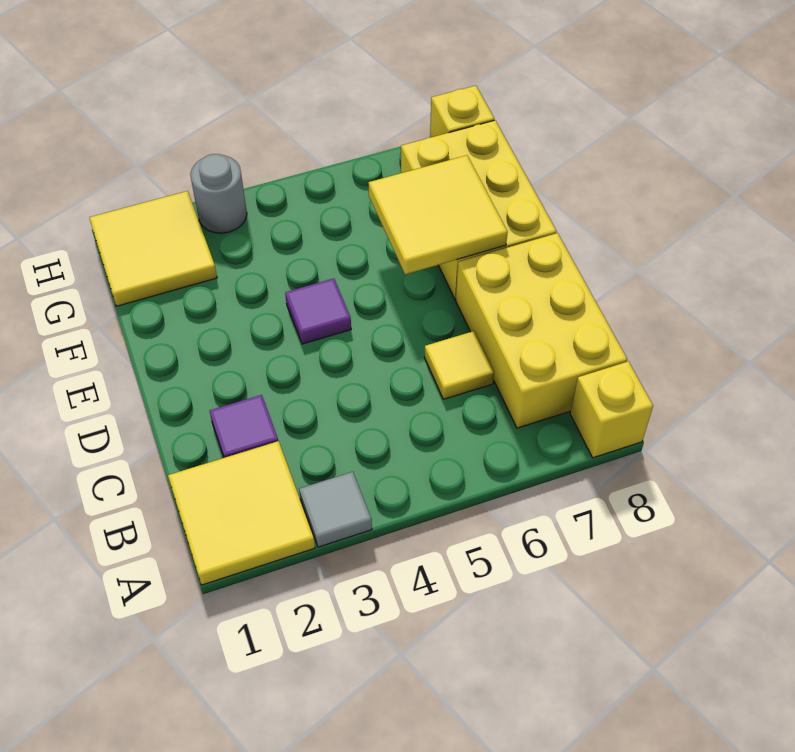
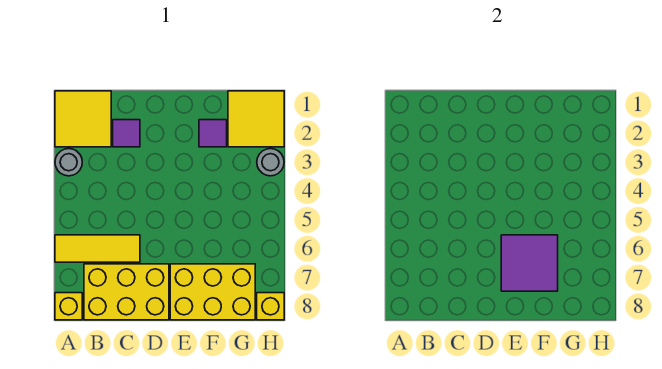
grey 1x1 tile [299,472,372,547] -> grey 1x1 round brick [55,149,82,176]
yellow 1x1 tile [424,331,494,399] -> yellow 1x3 tile [55,235,140,262]
purple 1x1 tile [285,278,351,344] -> purple 1x1 tile moved to [199,120,227,147]
yellow 2x2 tile [368,155,508,274] -> purple 2x2 tile [501,235,558,291]

